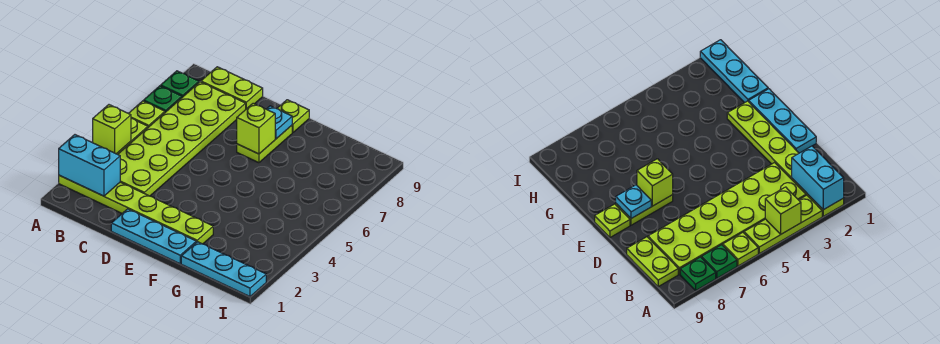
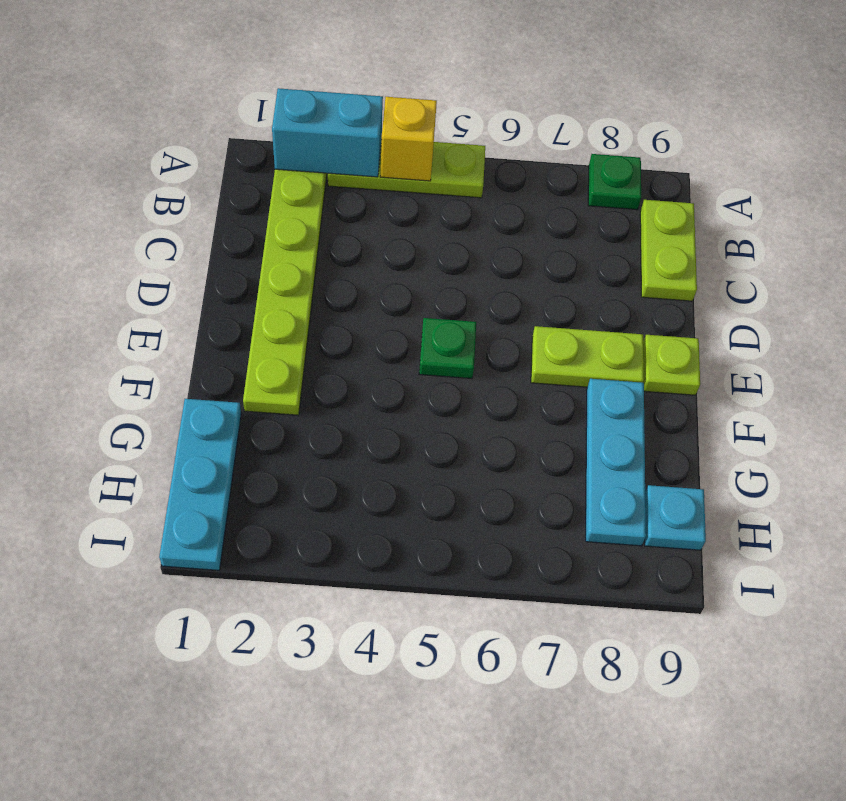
cyan 1x2 brick [59,135,120,196] -> cyan 1x2 brick turned to [272,88,383,177]
lime 1x1 brick [93,105,131,154] -> yellow 1x1 brick [380,97,437,181]
lime 1x1 plate [129,101,165,127] -> none
green 1x1 plate [144,86,182,112] -> green 1x1 plate moved to [419,318,476,378]
lime 2x6 plate [118,82,246,196] -> none
cyan 1x3 plate [111,209,196,264] -> cyan 1x3 plate moved to [586,379,646,546]
lime 1x1 brick [237,103,275,154] -> none
cyan 1x1 plate [267,106,292,139] -> cyan 1x1 plate moved to [645,485,706,550]

